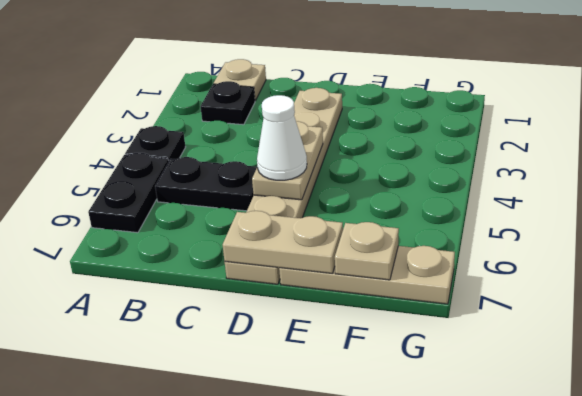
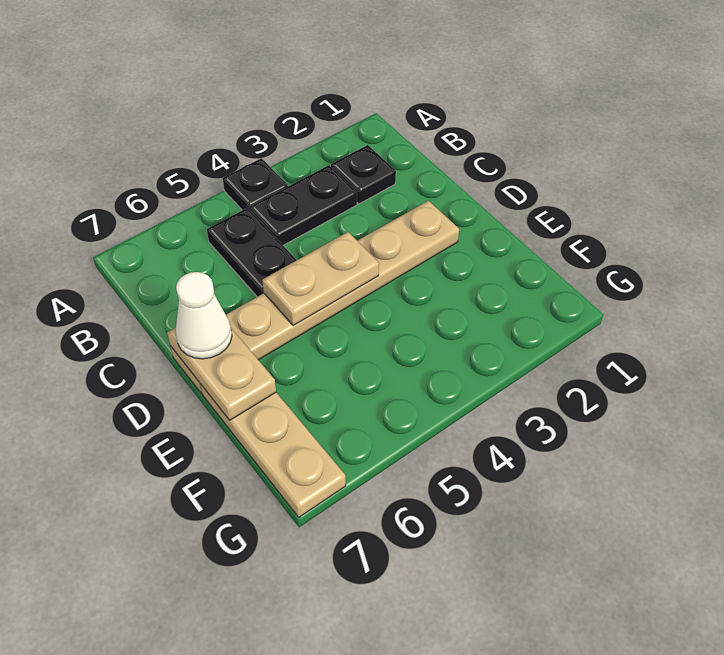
black 1x2 plate [88,153,169,233] -> black 1x2 plate moved to [250,165,357,245]
tan 1x1 plate [214,59,266,101] -> none
white 1x1 cone [257,95,307,180] -> white 1x1 cone moved to [176,272,232,359]
tan 1x1 plate [335,222,399,280] -> none

